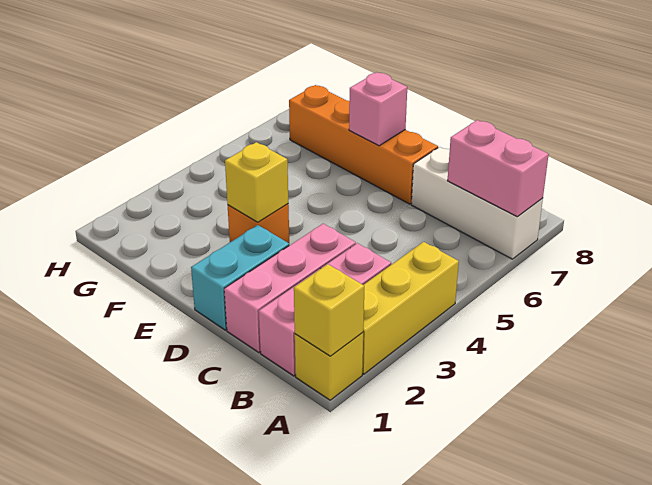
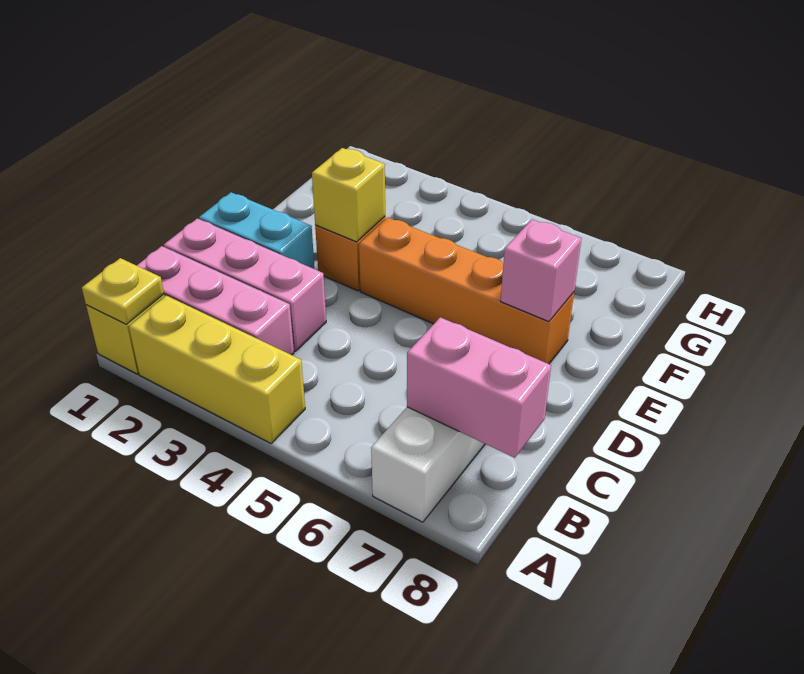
yellow 1x1 brick [294,264,364,356] -> yellow 1x1 plate [82,258,164,324]
pink 1x2 brick [448,120,549,217] -> pink 1x2 brick turned to [407,317,551,458]
orange 1x4 brick [289,85,438,204] -> orange 1x4 brick turned to [359,217,574,364]

